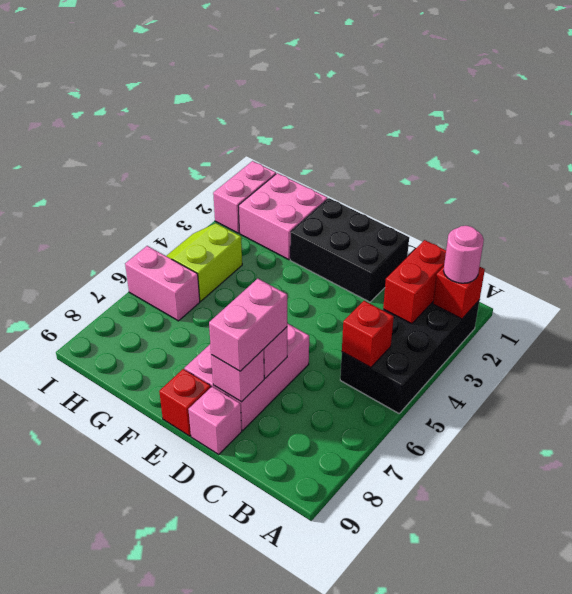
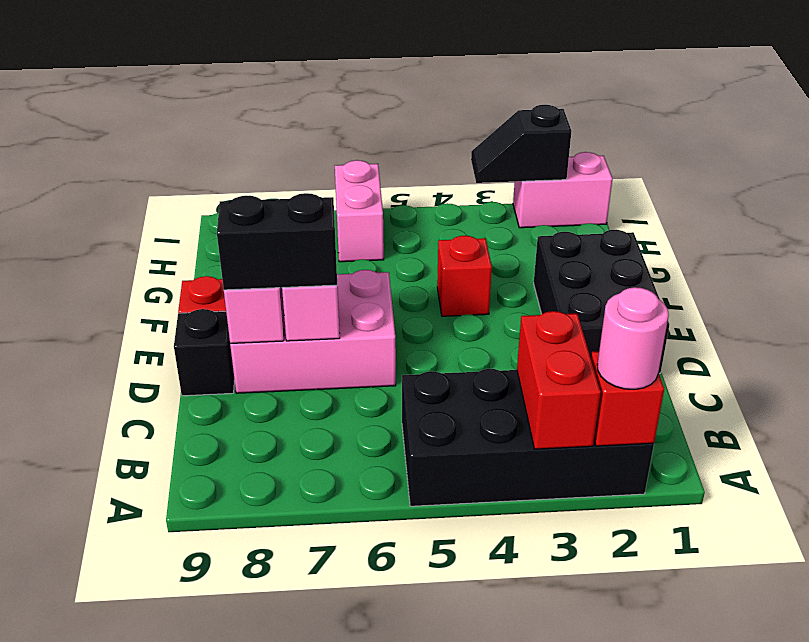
red 1x2 brick [383,240,446,324] -> red 1x2 brick turned to [517,311,601,449]
red 1x1 brick [342,301,394,368] -> red 1x1 brick moved to [437,236,492,316]
pink 1x2 brick [209,279,287,371] -> black 1x2 brick [217,193,337,290]
pink 1x1 brick [188,387,242,454] -> black 1x1 brick [174,309,235,396]
pink 2x2 brick [238,173,327,260] -> none
lime 2x2 slope [167,223,242,301] -> none
none -> black 1x2 slope [471,105,572,183]

